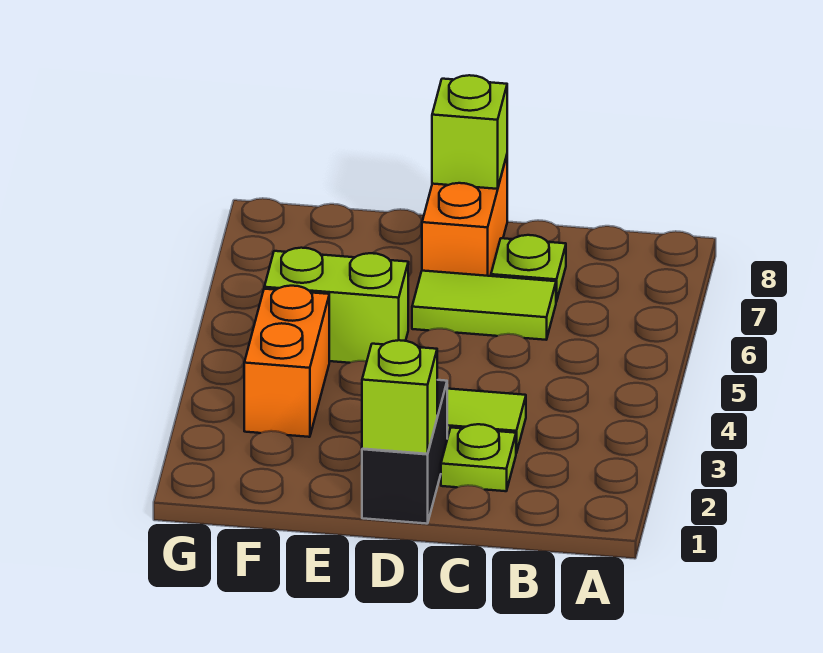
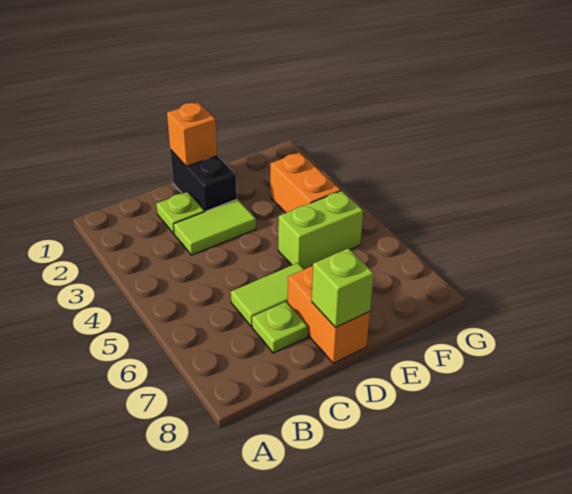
lime 1x1 brick [362,340,437,454] -> orange 1x1 brick [167,102,217,166]

